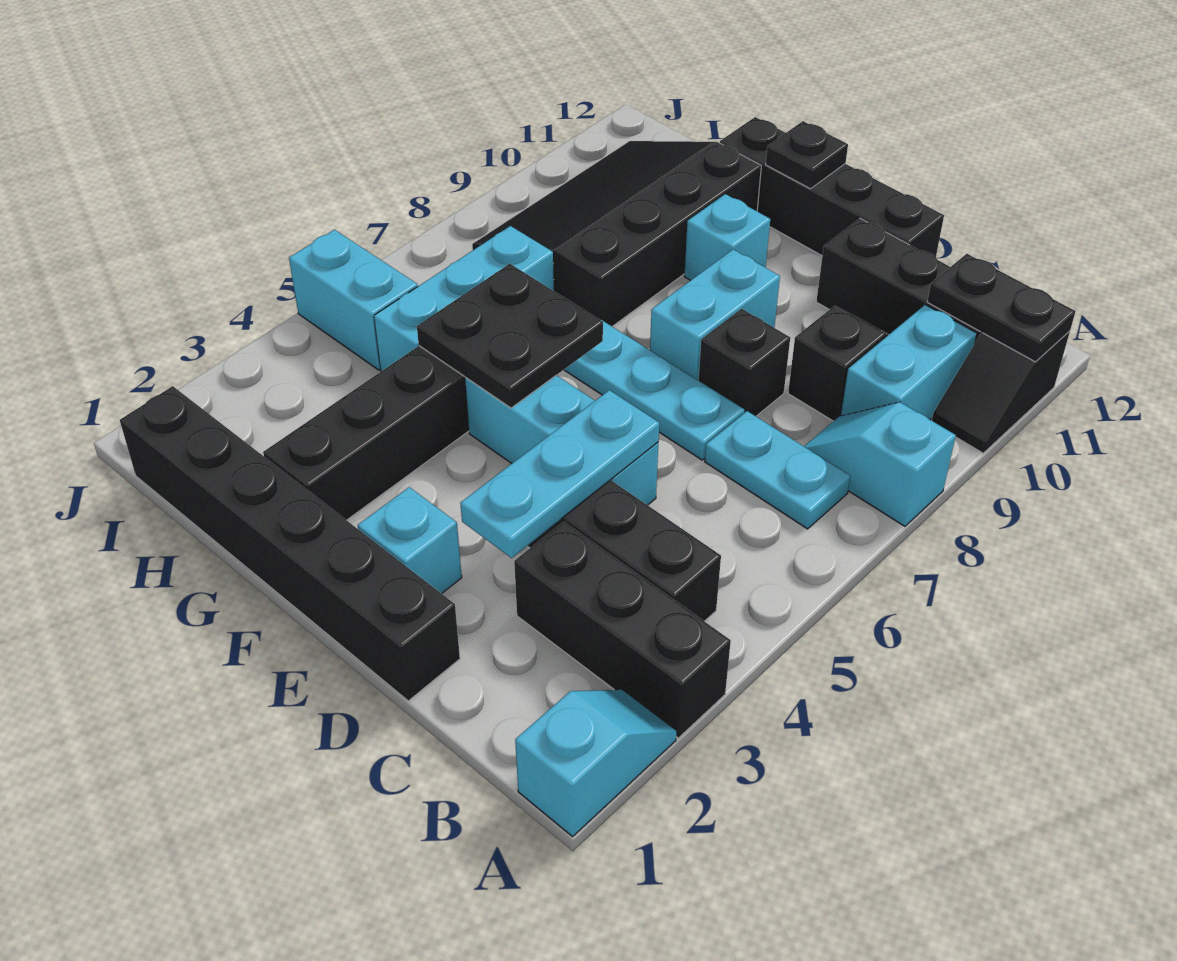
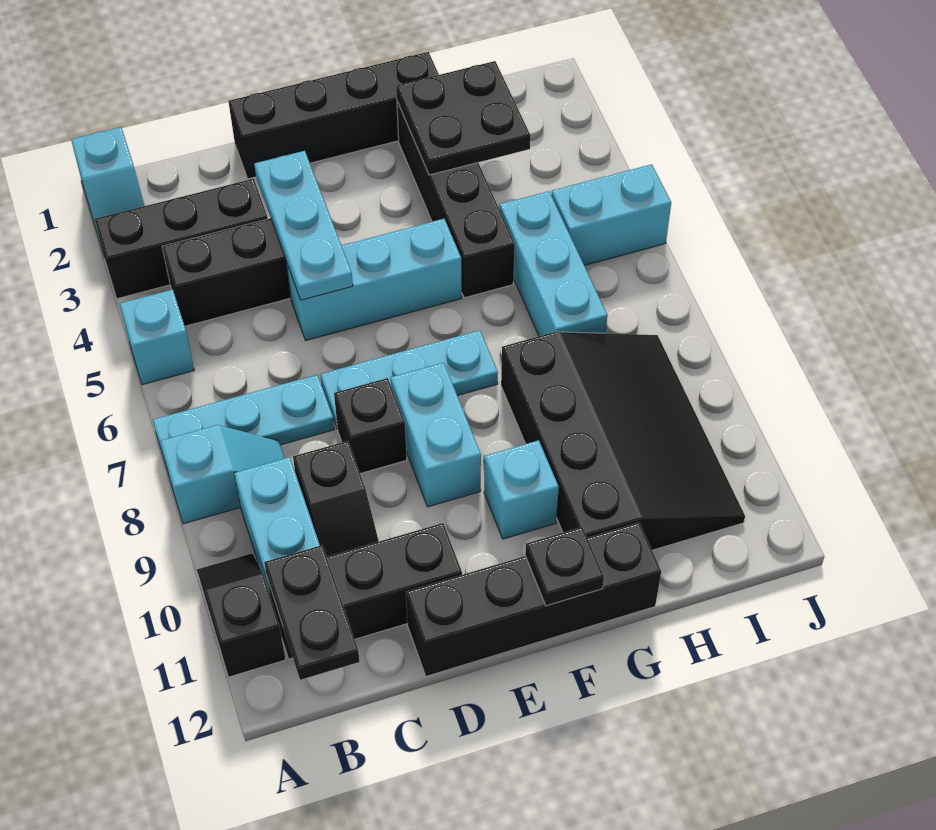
black 1x2 plate [927,254,1076,362] -> black 1x2 plate turned to [264,545,360,680]
cyan 1x2 plate [705,411,850,529] -> cyan 1x3 plate [153,375,334,468]
black 1x6 brick [120,386,460,701] -> black 1x4 brick [228,52,439,179]
cyan 1x1 brick [358,487,462,594] -> cyan 1x1 brick moved to [120,289,194,385]
black 2x2 plate [417,264,603,408] -> black 2x2 plate moved to [396,61,530,175]

